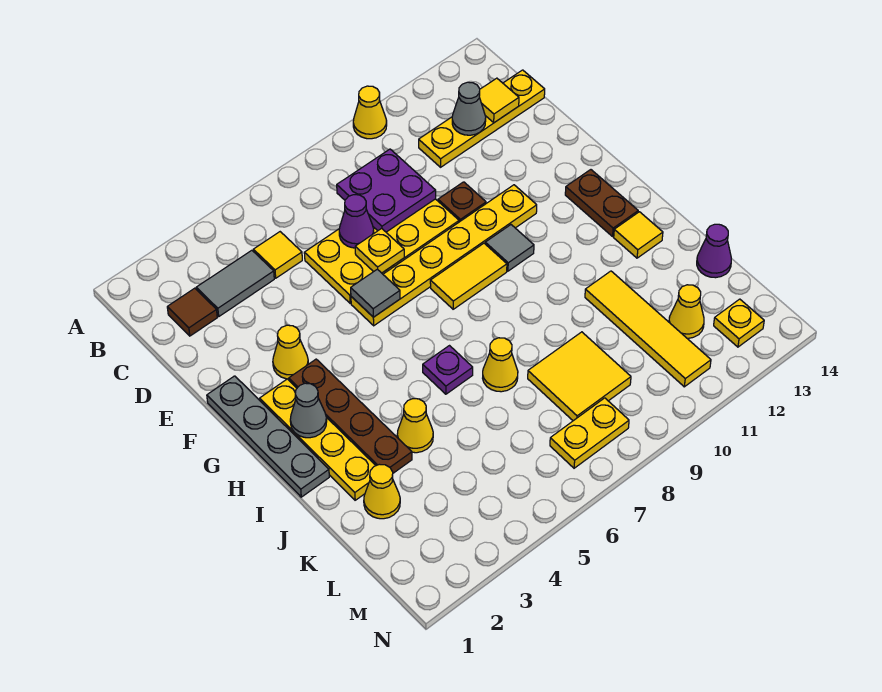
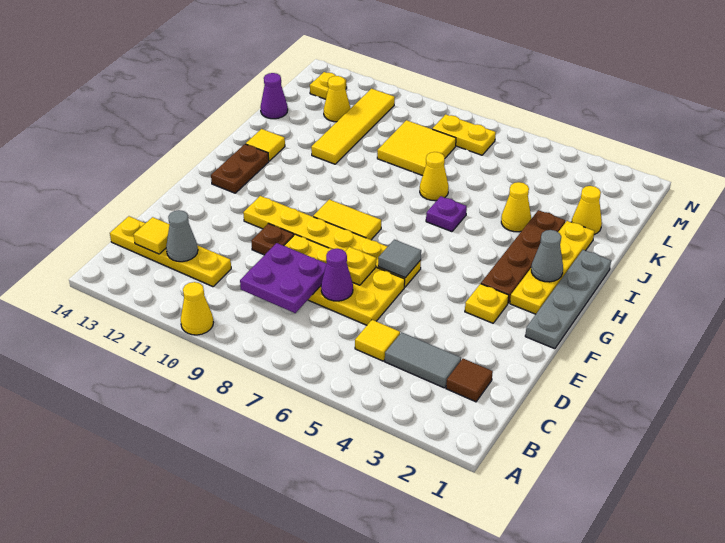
yellow 1x1 cone [273,325,308,379] -> yellow 1x1 plate [465,284,509,323]
grey 1x1 tile [485,225,534,271] -> none

